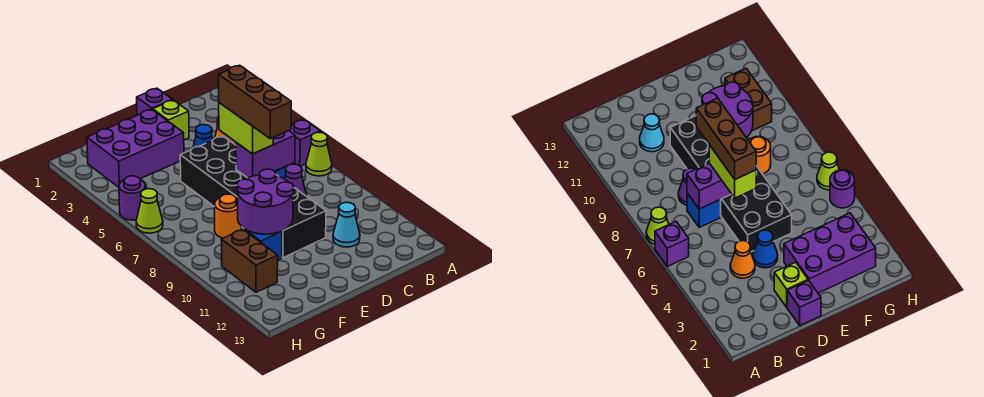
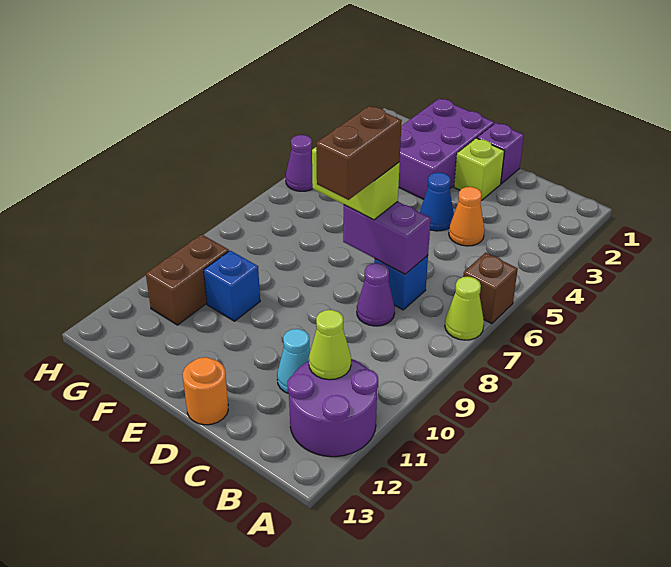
purple 1x1 brick [289,120,320,166] -> brown 1x1 brick [463,253,518,324]
black 2x6 brick [180,136,326,258] -> none
lime 1x2 brick [219,103,273,154] -> lime 1x2 brick turned to [312,147,400,220]
brown 1x3 brick [219,65,291,139] -> brown 1x2 brick [316,106,402,200]
purple 2x3 brick [87,109,184,187] -> purple 2x3 brick turned to [399,99,494,199]
purple 2x2 round brick [237,169,294,234] -> purple 2x2 round brick moved to [287,359,378,457]
orange 1x1 round brick [215,194,241,238] -> orange 1x1 round brick moved to [183,357,228,425]
purple 1x1 round brick [119,176,146,220] -> purple 1x1 cone [286,135,313,191]
lime 1x1 cone [136,189,163,233] -> lime 1x1 cone moved to [309,310,351,380]

